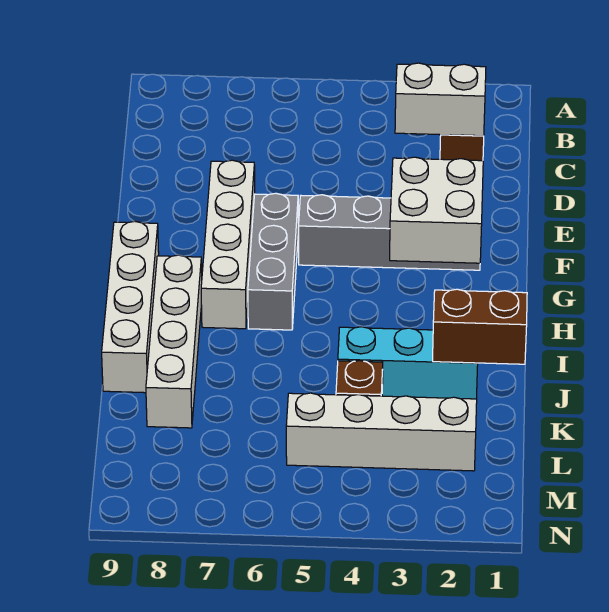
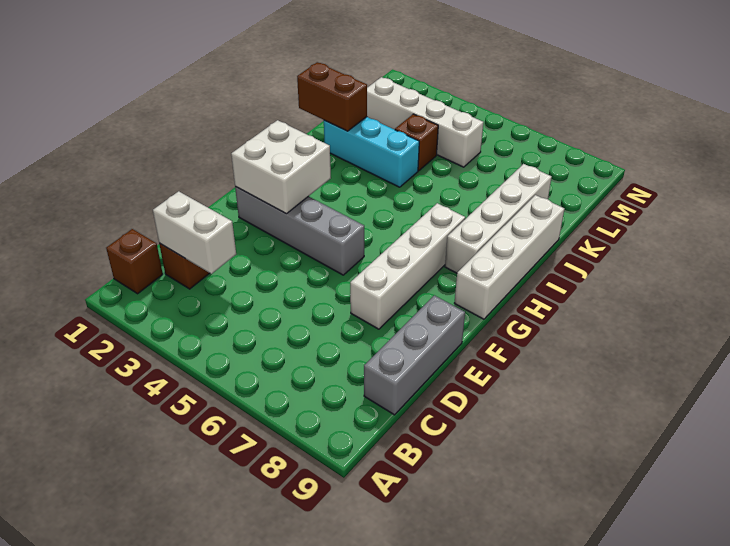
none -> brown 1x1 brick [106,229,163,294]
grey 1x3 brick [248,193,298,330] -> grey 1x3 brick moved to [364,295,465,415]

